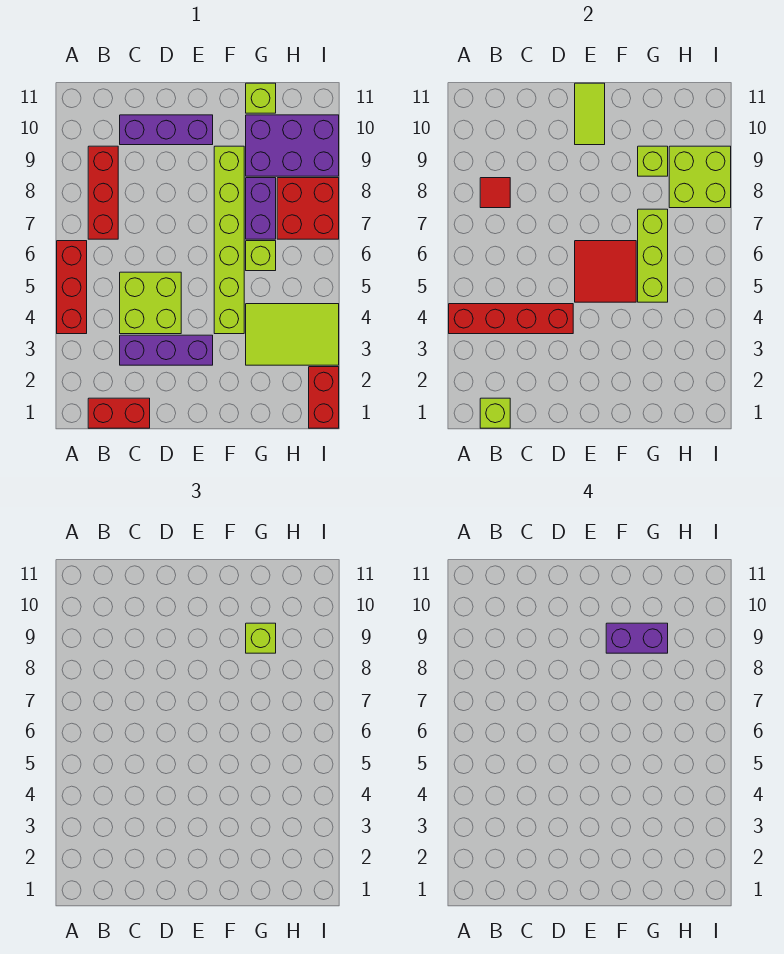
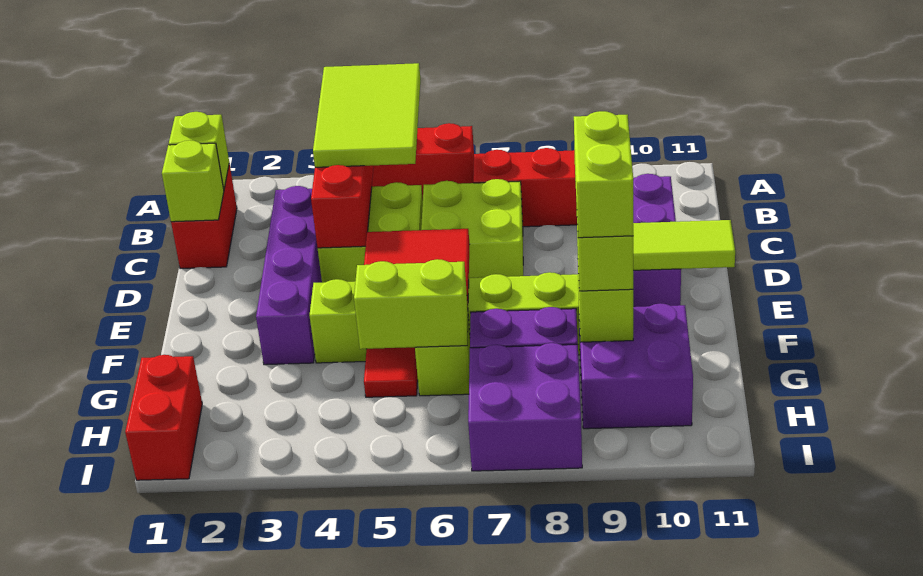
red 1x1 tile [480,178,510,208] -> red 1x1 tile moved to [364,347,418,397]
purple 1x3 brick [120,335,213,365] -> purple 1x4 brick [256,186,322,365]
purple 1x2 brick [606,623,668,653] -> lime 1x2 brick [574,111,633,238]
lime 2x3 tile [246,304,339,365] -> lime 2x3 tile moved to [313,63,420,167]
lime 1x3 brick [638,209,668,302] -> lime 1x2 brick [354,259,468,349]
purple 2x3 brick [246,115,339,176] -> purple 2x2 brick [579,303,693,429]
lime 1x1 brick [246,83,276,113] -> lime 1x1 brick moved to [162,140,224,222]
red 2x2 brick [277,178,339,239] -> purple 2x2 brick [468,343,582,471]
lime 2x2 brick [669,146,731,208] -> lime 2x2 brick moved to [421,179,523,278]
red 1x2 brick [309,367,339,428] -> red 1x2 brick turned to [125,355,202,480]

